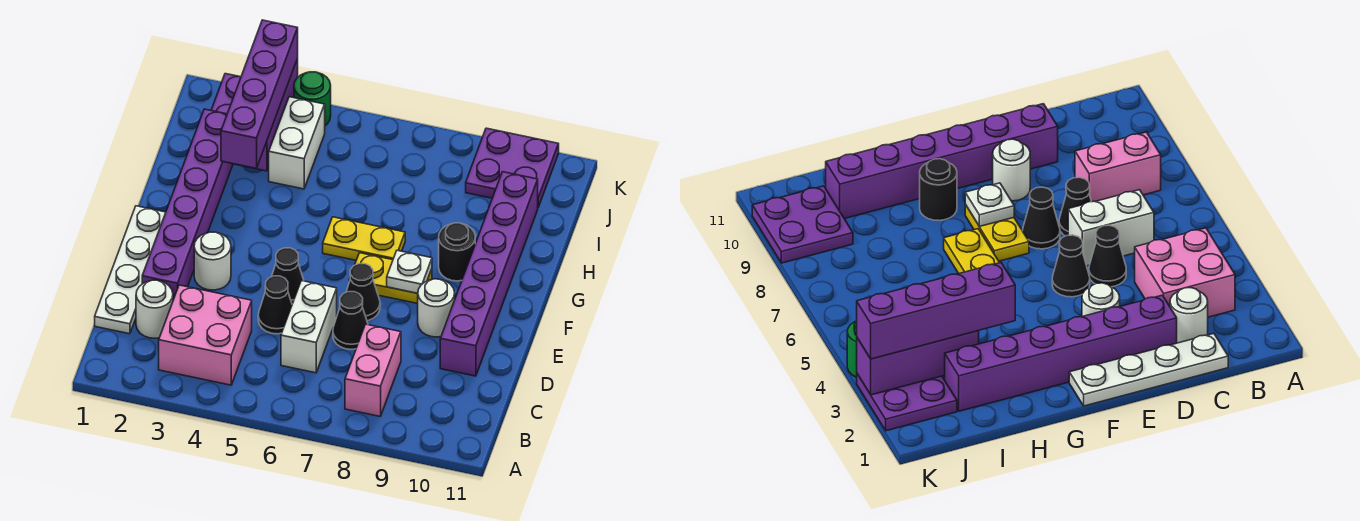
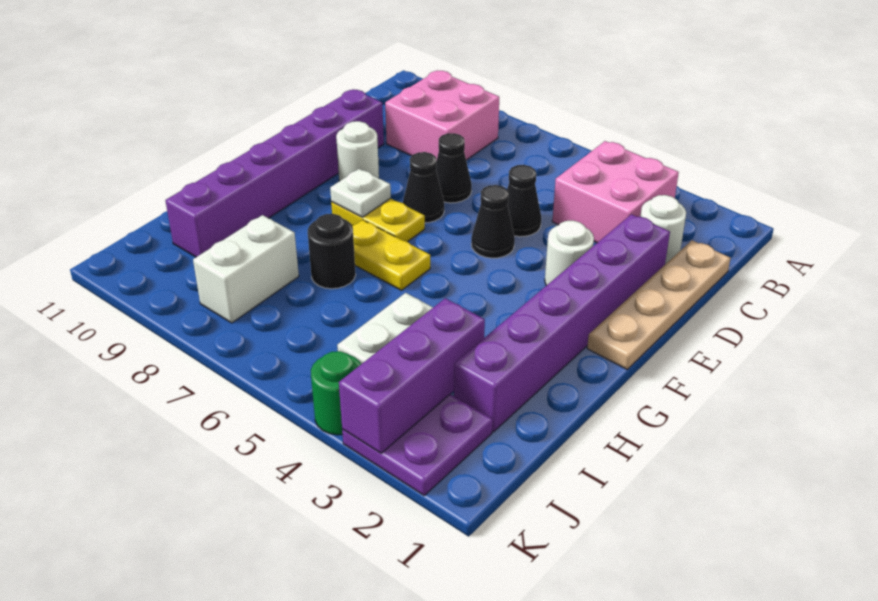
pink 1x2 brick [345,324,401,416] -> pink 2x2 brick [385,71,499,160]
white 1x4 plate [95,206,166,334] -> tan 1x4 plate [587,240,731,369]
white 1x2 brick [281,281,337,373] -> white 1x2 brick moved to [193,215,299,323]
black 1x1 round brick [439,223,475,281] -> black 1x1 round brick moved to [308,214,356,289]
purple 1x4 brick [221,20,298,168] -> none
purple 2x2 plate [466,128,559,207] -> none

